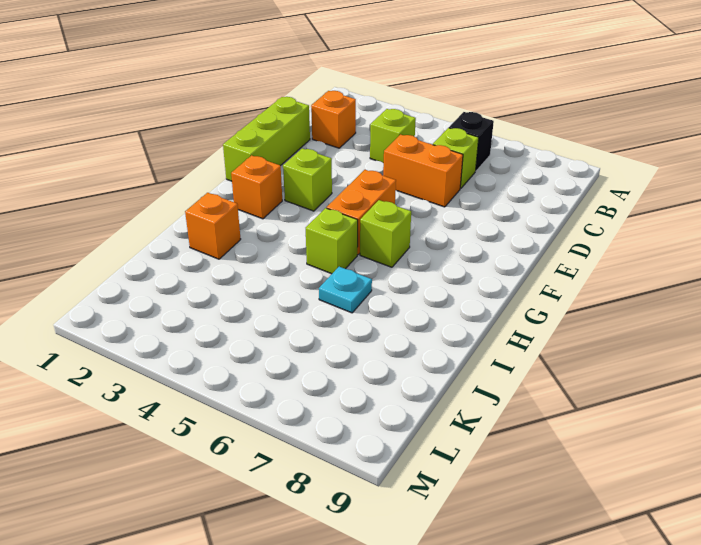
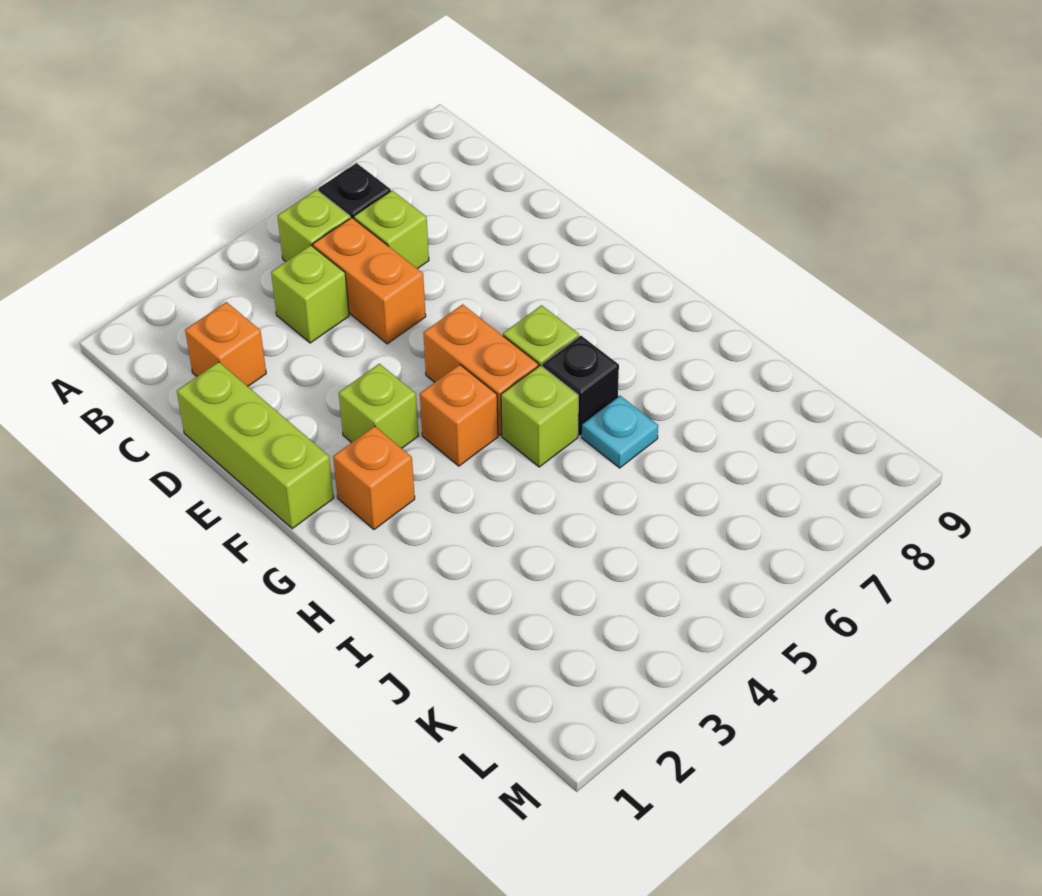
none -> lime 1x1 brick [278,190,350,262]
orange 1x2 brick [383,135,463,207] -> orange 1x2 brick turned to [313,218,426,344]
none -> black 1x1 brick [542,336,619,436]
orange 1x1 brick [185,193,241,259] -> orange 1x1 brick moved to [420,365,498,466]

